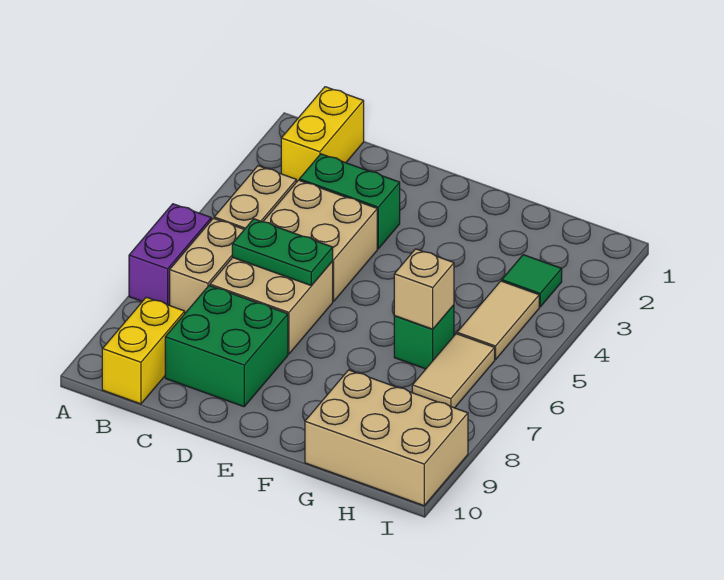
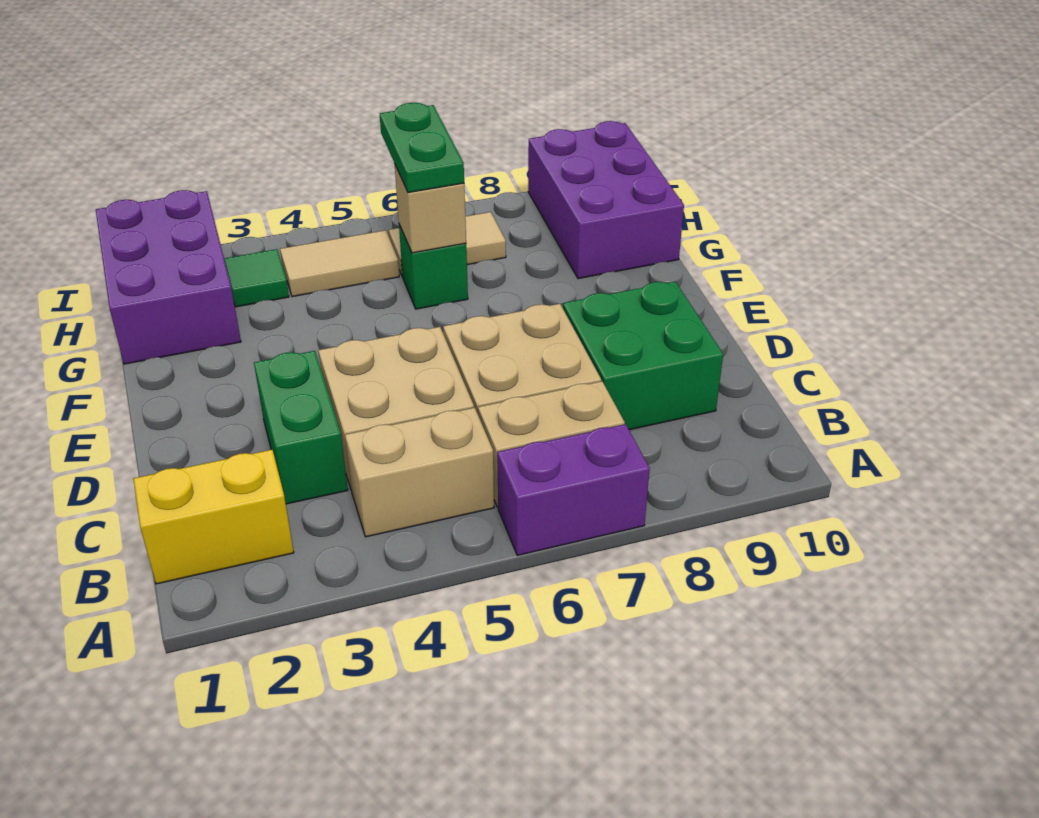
yellow 1x2 brick [102,297,185,404] -> none
green 1x2 plate [232,219,333,286] -> green 1x2 plate moved to [380,103,464,193]
none -> purple 2x3 brick [96,190,241,364]
tan 2x3 brick [305,370,468,506] -> purple 2x3 brick [528,121,684,279]

